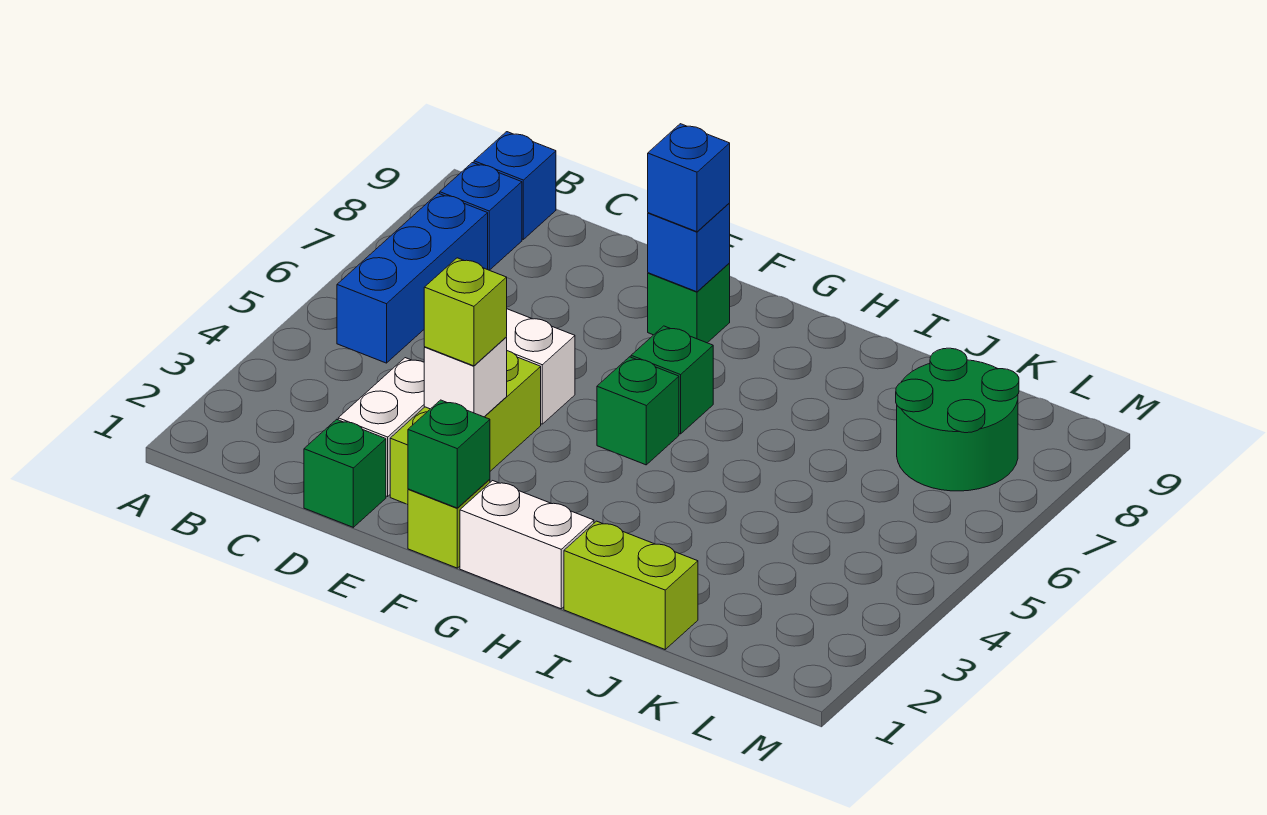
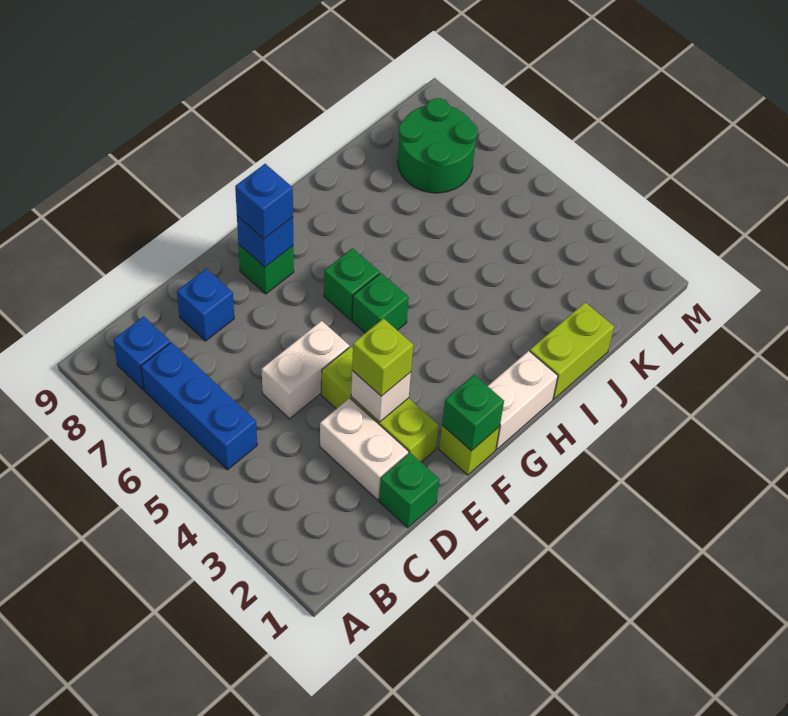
blue 1x1 brick [474,132,556,239] -> blue 1x1 brick moved to [177,269,234,341]

